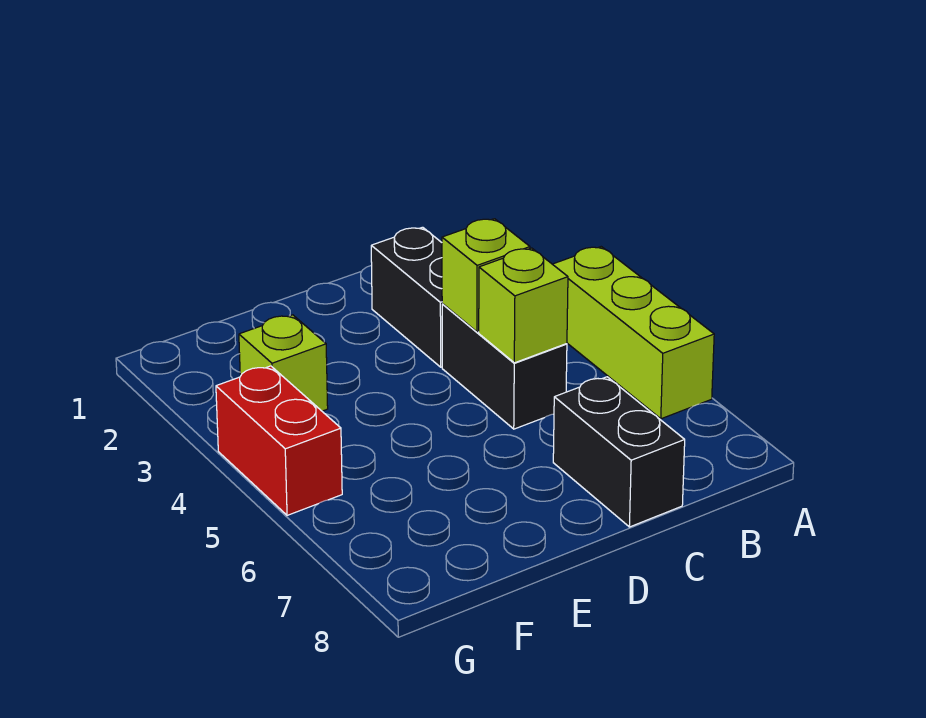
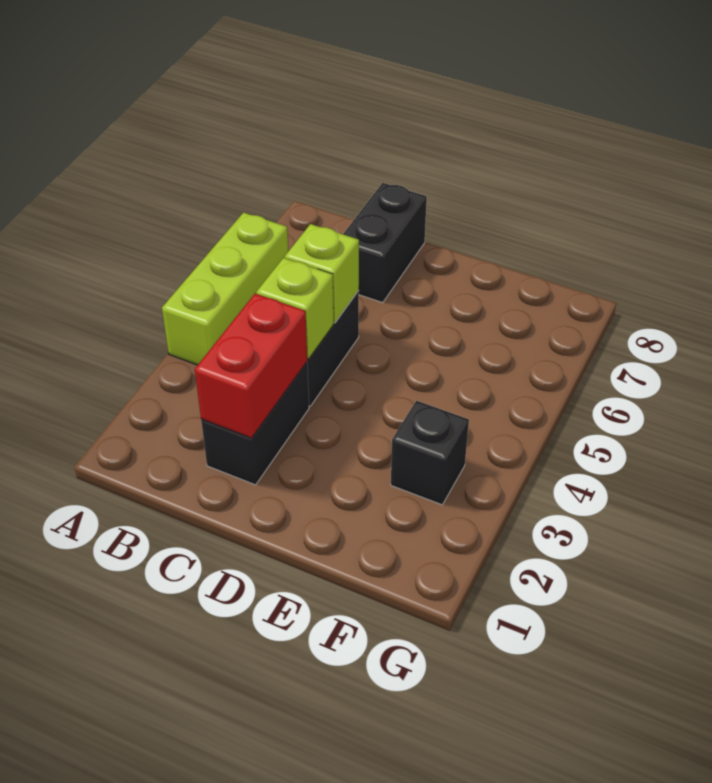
lime 1x1 brick [239,315,328,411] -> black 1x1 brick [391,401,469,505]
red 1x2 brick [216,366,342,515] -> red 1x2 brick moved to [195,294,307,438]

